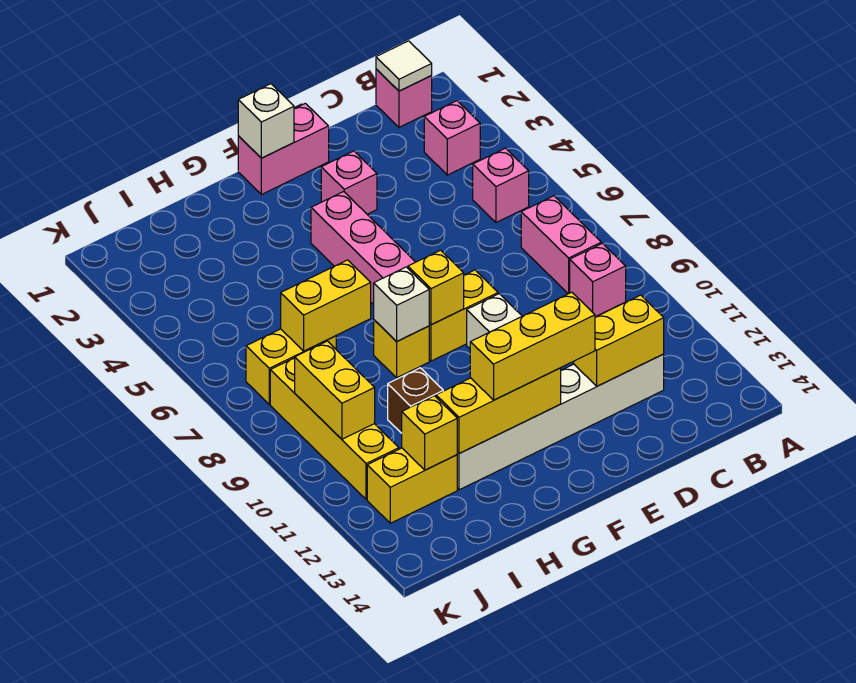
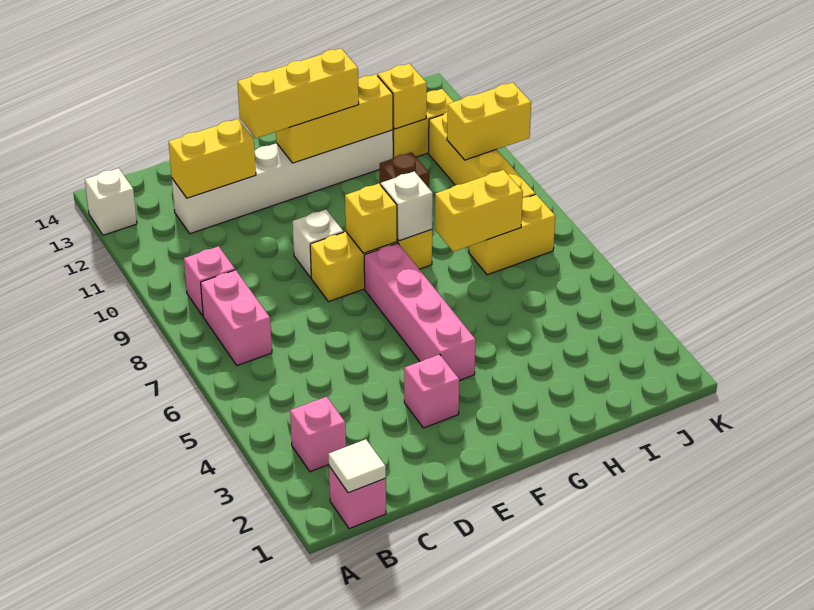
pink 1x1 brick [473,148,529,223] -> none
pink 1x2 brick [238,103,329,194] -> none
white 1x1 brick [238,84,294,158] -> white 1x1 brick moved to [85,168,137,235]
yellow 1x2 brick [295,341,375,439] -> yellow 1x2 brick turned to [447,83,531,160]

